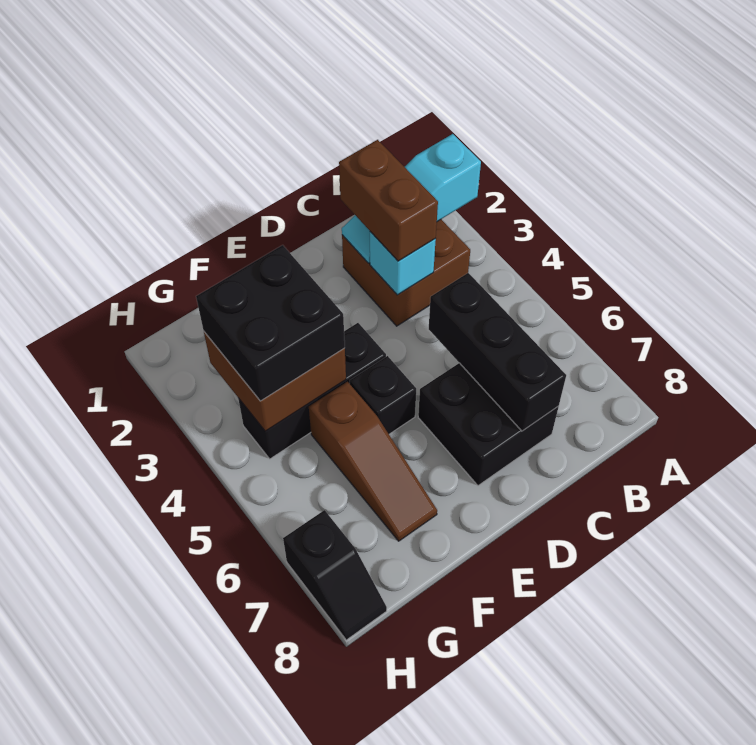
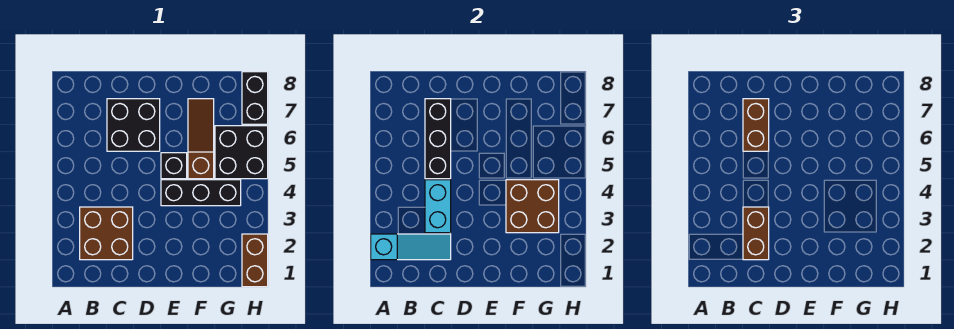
cyan 1x1 brick [370,232,436,295] -> cyan 1x2 brick [425,180,451,233]
none -> brown 1x2 brick [743,99,769,151]
black 2x2 brick [196,245,345,401] -> black 2x2 brick moved to [215,126,268,179]
none -> brown 1x2 brick [242,234,268,287]
black 1x2 slope [283,510,387,640] -> black 1x2 brick [242,72,268,124]

